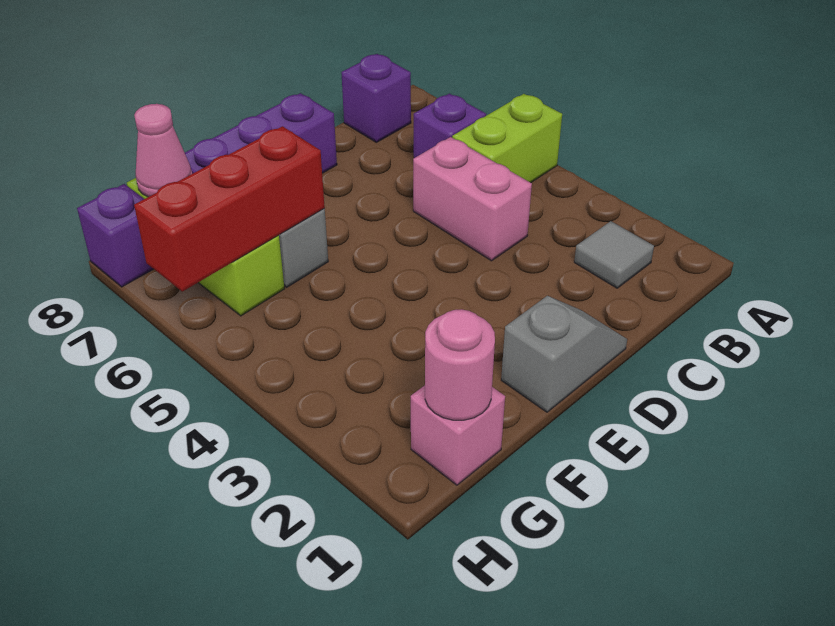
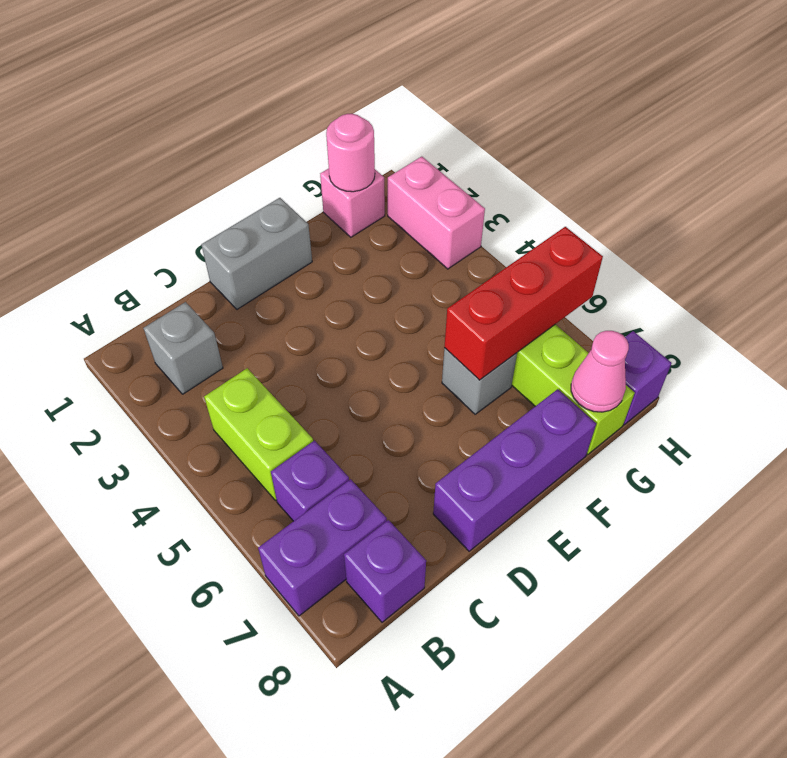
lime 1x2 brick [452,94,562,183] -> lime 1x2 brick turned to [204,368,313,500]
none -> purple 1x2 brick [258,479,387,616]
grey 1x1 tile [574,221,654,288] -> grey 1x1 brick [144,302,223,394]
pink 1x2 brick [413,137,532,261] -> pink 1x2 brick moved to [388,157,485,269]
grey 1x2 slope [501,296,627,412] -> grey 1x2 brick [201,198,312,309]

